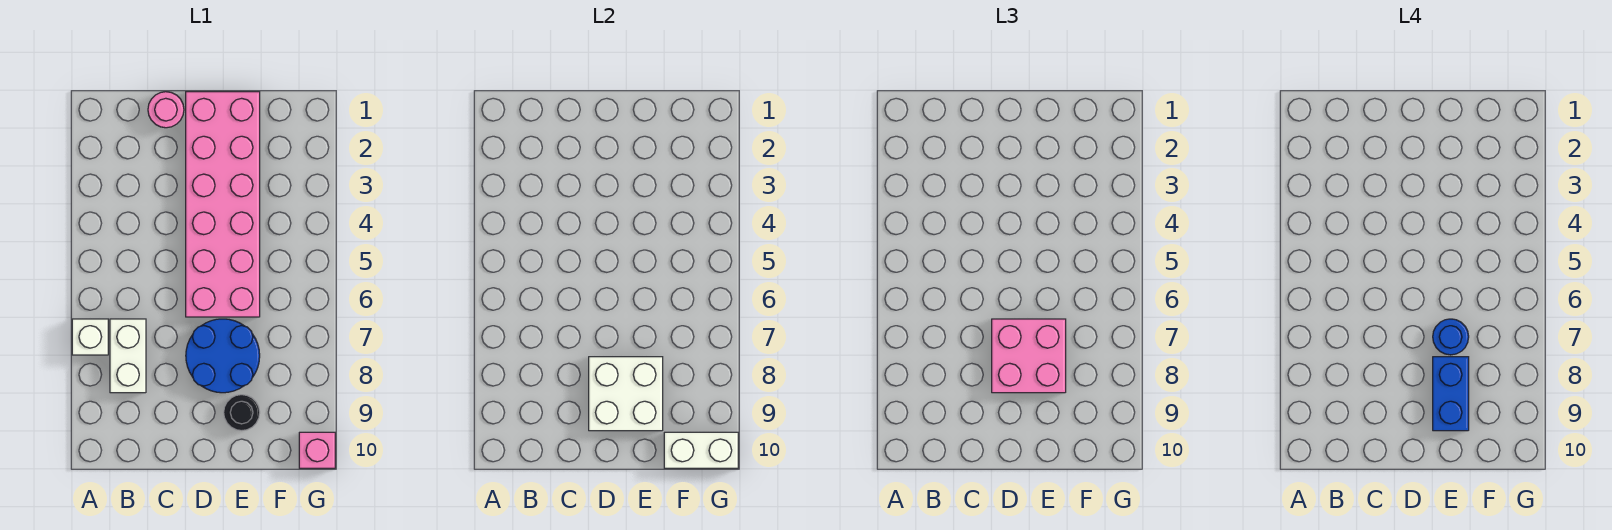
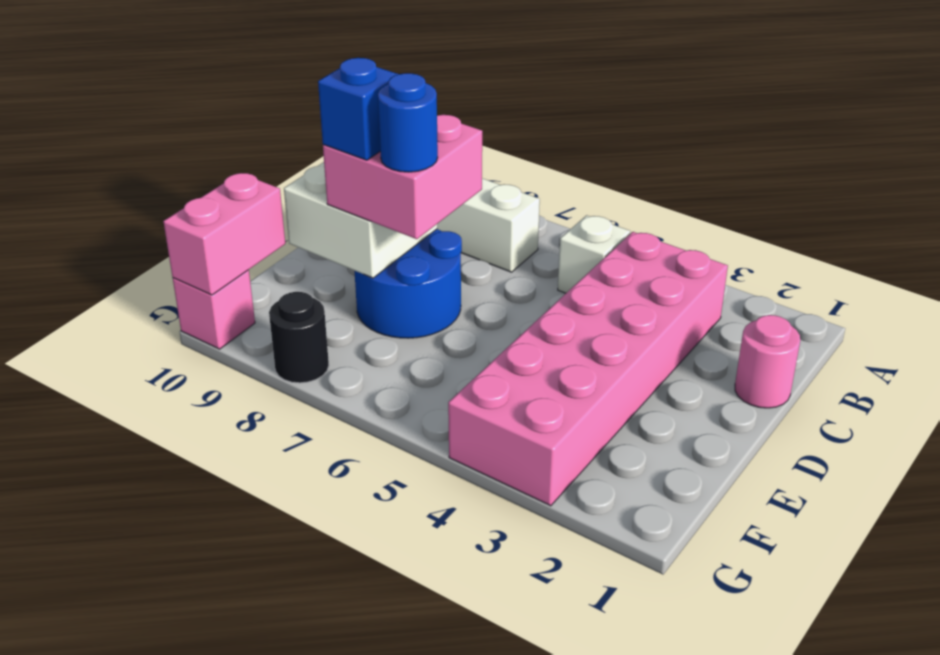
white 1x1 brick [72,319,108,355] -> white 1x1 brick moved to [558,215,630,293]
pink 2x6 brick [186,92,260,317] -> pink 2x6 brick turned to [448,232,728,506]
blue 1x2 brick [1433,357,1469,431] -> blue 1x1 brick [318,58,398,160]
black 1x1 round brick [224,395,260,431] -> black 1x1 round brick moved to [269,292,329,383]
white 1x2 brick [664,432,738,468] -> pink 1x2 brick [163,173,285,295]

